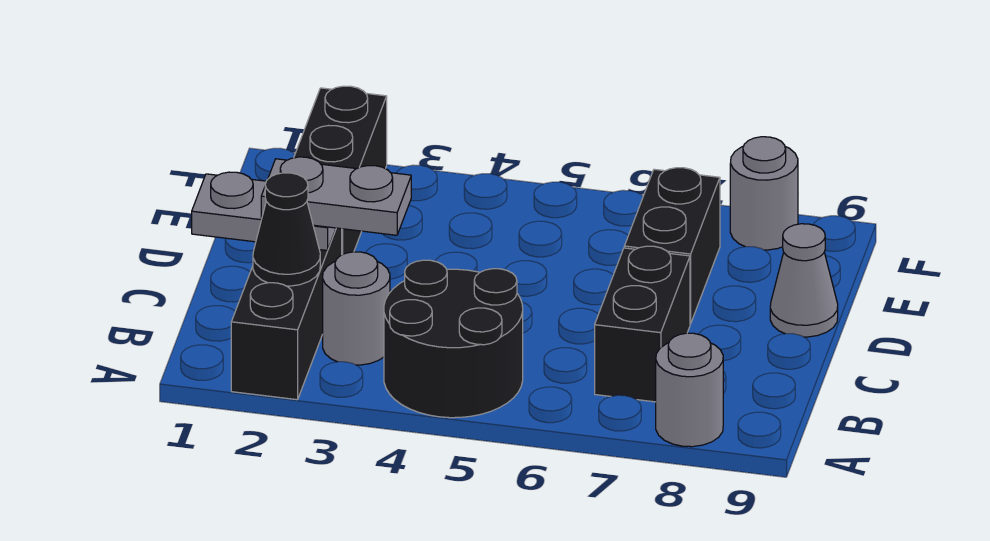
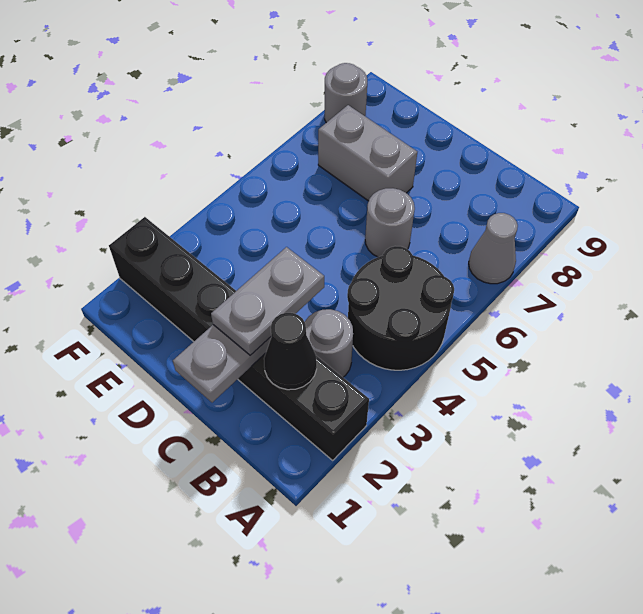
grey 1x1 round brick [656,333,723,447] -> grey 1x1 round brick moved to [365,188,415,257]
black 1x2 brick [595,246,690,402] -> none
black 1x2 brick [624,168,720,324] -> grey 1x2 brick [318,105,417,201]
grey 1x1 cone [770,224,838,337] -> grey 1x1 cone moved to [469,213,518,284]

